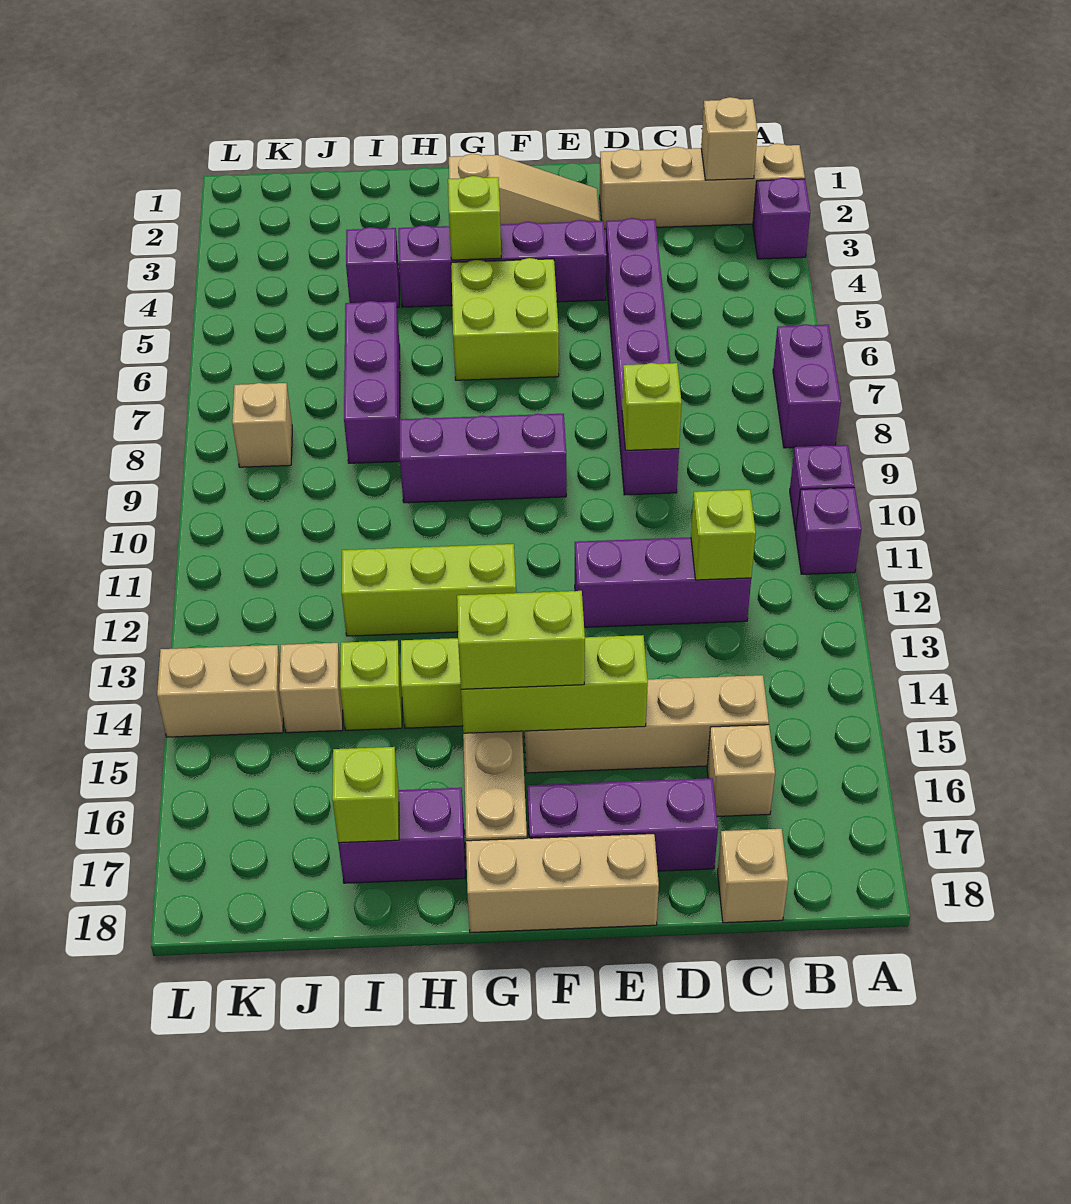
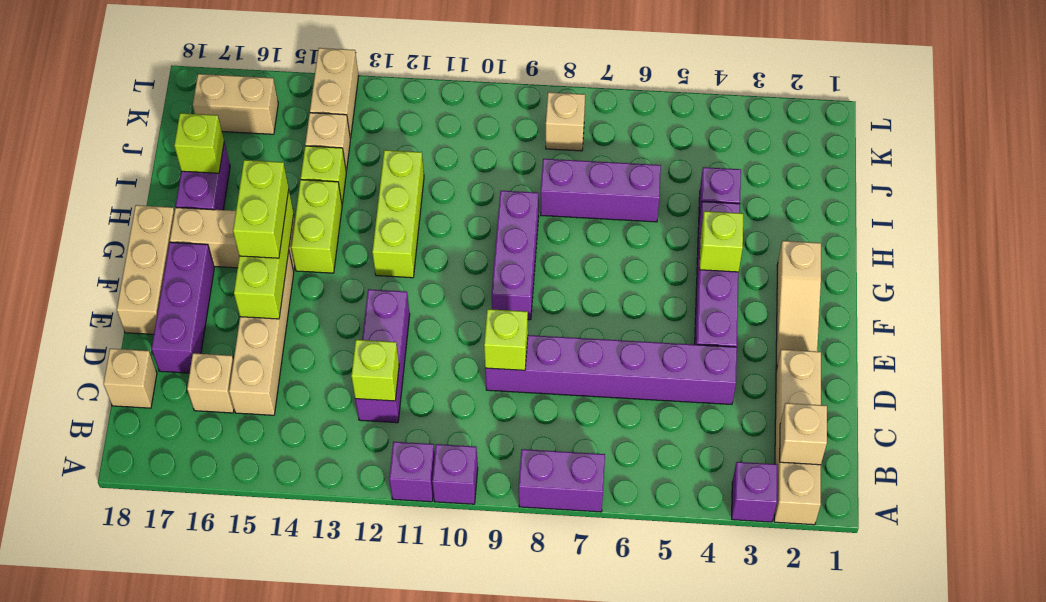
lime 2x2 brick [451,258,559,380] -> none
none -> tan 1x2 brick [193,74,278,134]

